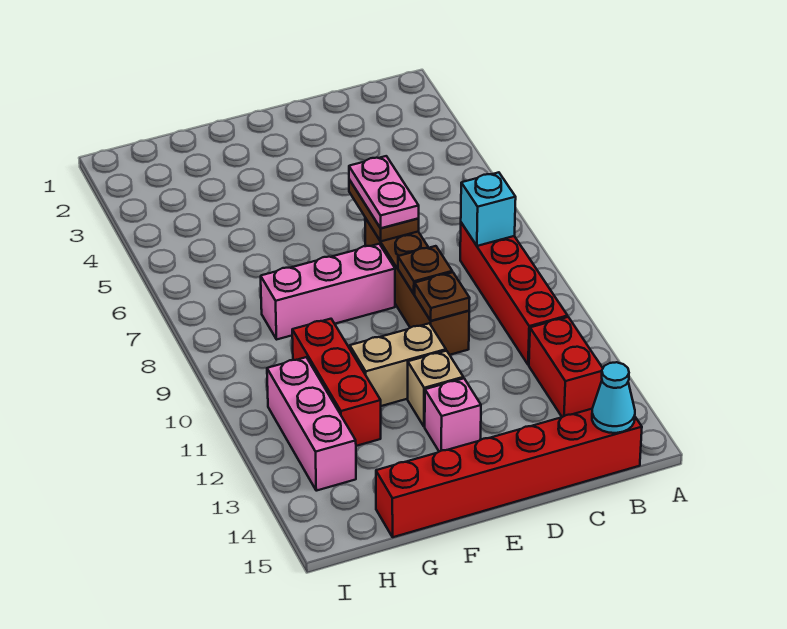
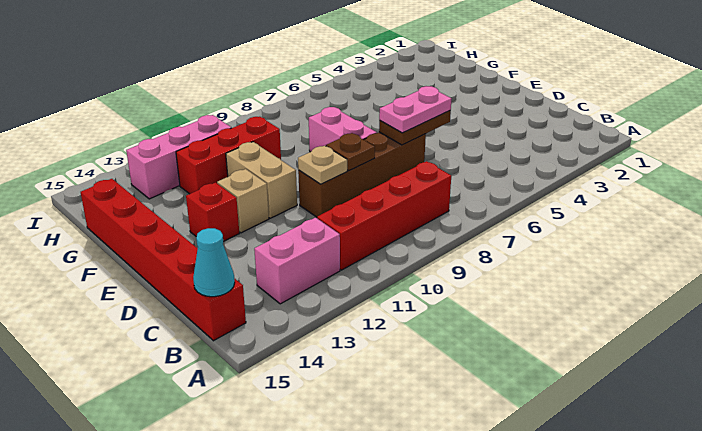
cyan 1x1 brick [461,172,516,246] -> none
red 1x2 brick [529,317,603,417] -> pink 1x2 brick [254,218,340,304]
brown 1x1 plate [415,272,470,321] -> tan 1x1 plate [298,146,347,184]
pink 1x3 brick [261,244,395,339] -> pink 1x2 brick [309,107,377,152]
pink 1x1 brick [425,378,481,452] -> red 1x1 brick [186,183,239,242]

